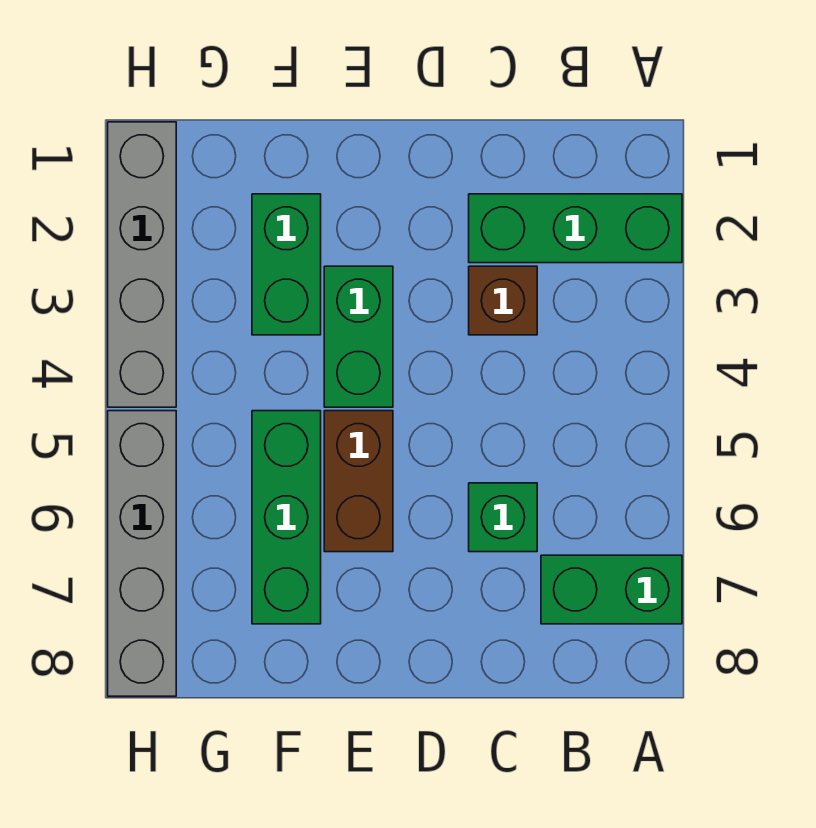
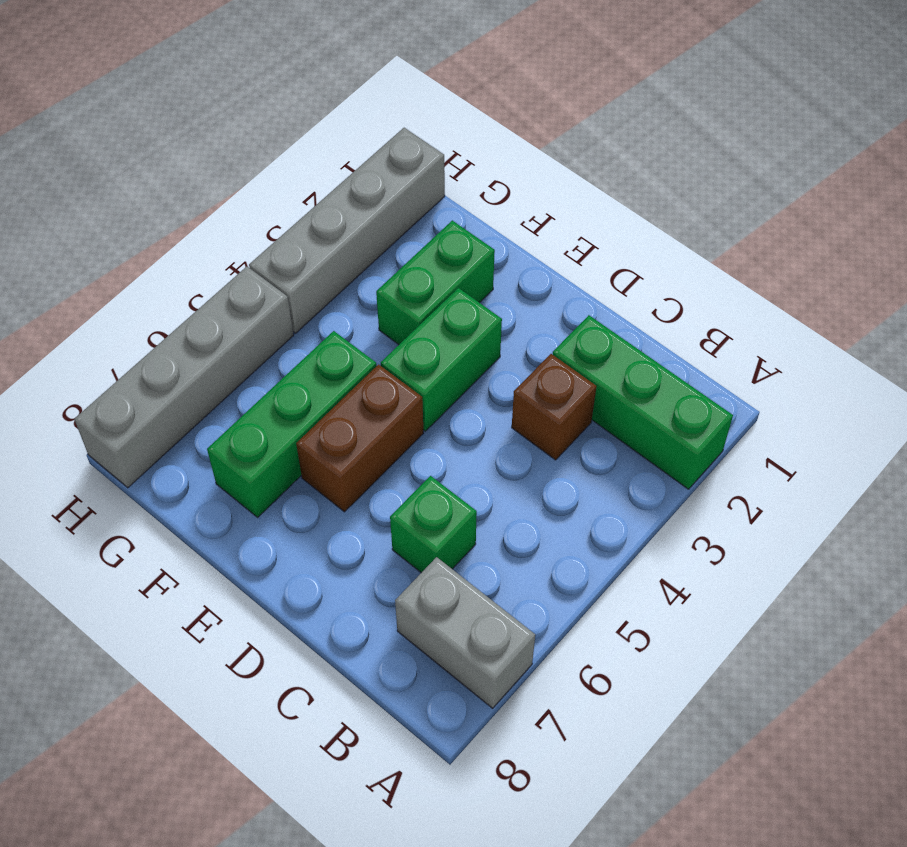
green 1x2 brick [541,555,682,624] -> grey 1x2 brick [395,557,535,708]

